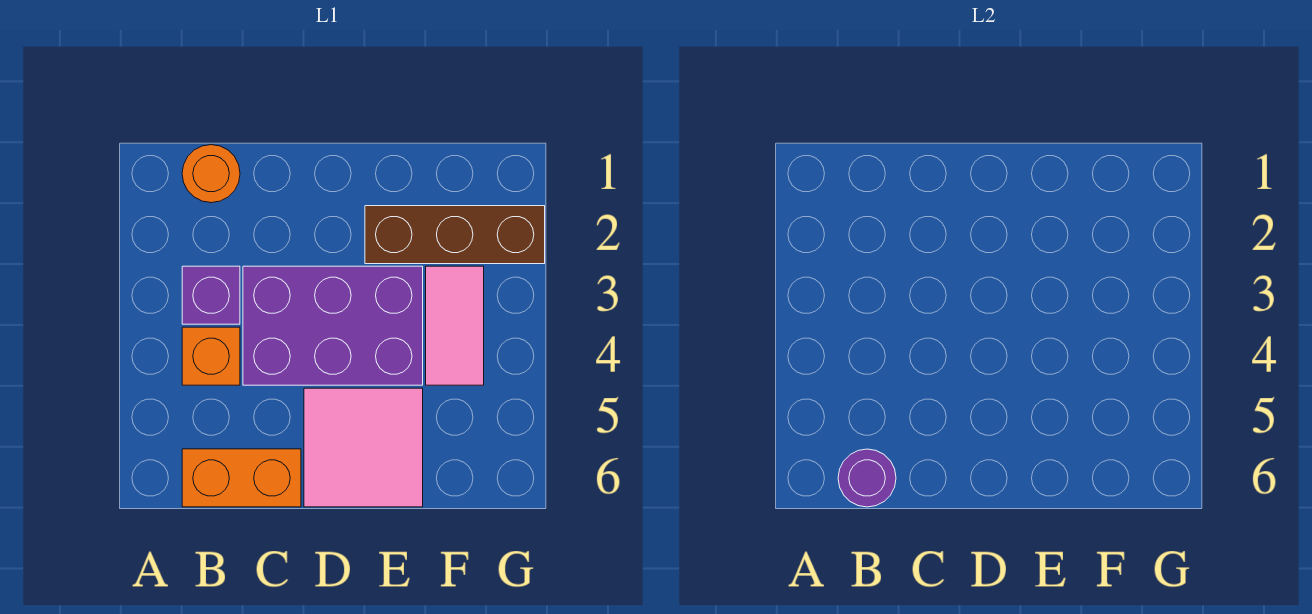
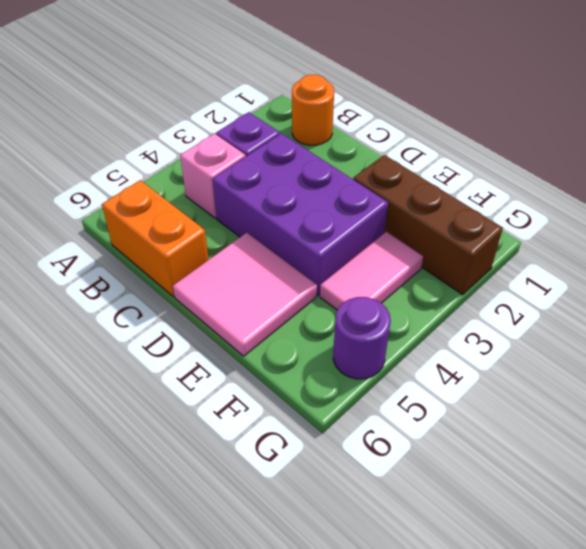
orange 1x1 brick [182,327,240,385] -> pink 1x1 brick [180,134,246,218]
purple 1x1 round brick [838,449,896,507] -> purple 1x1 round brick moved to [333,297,391,379]

